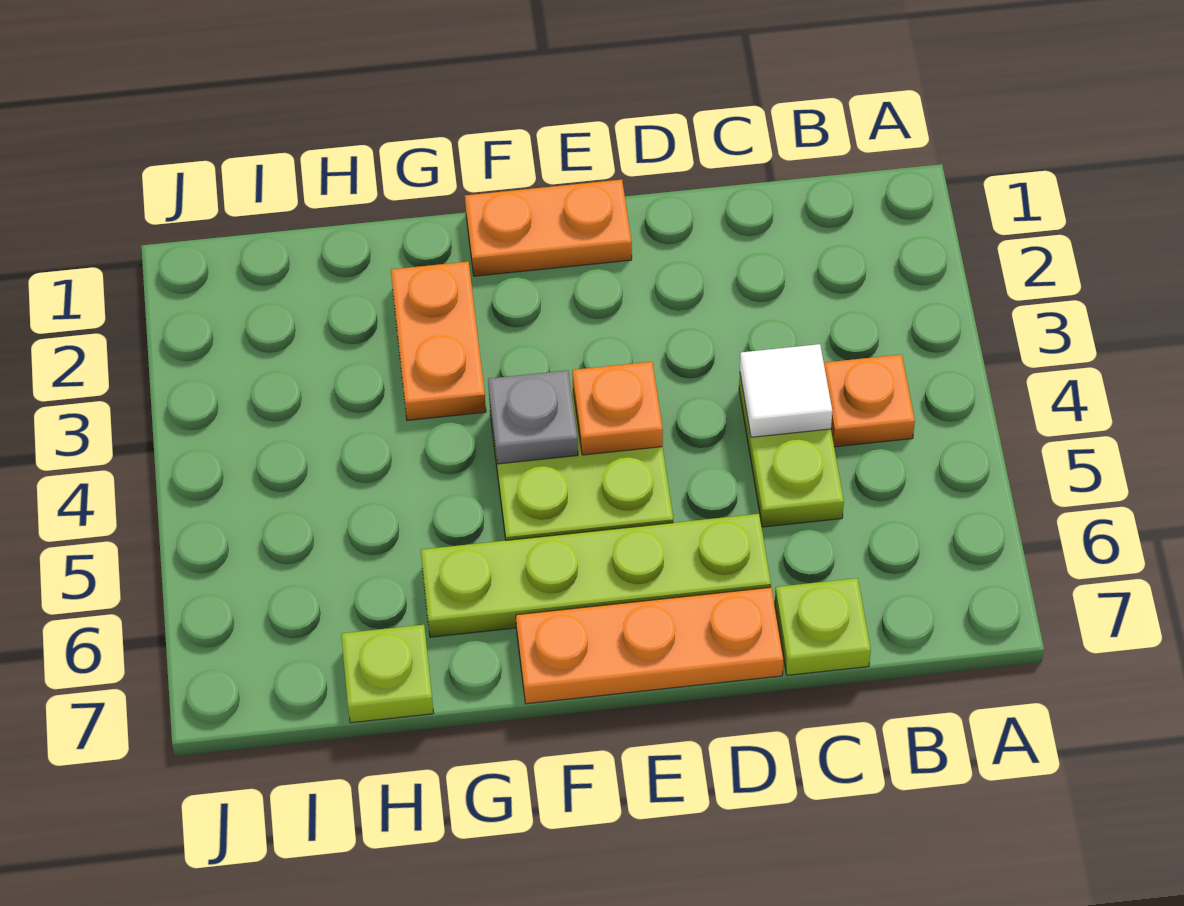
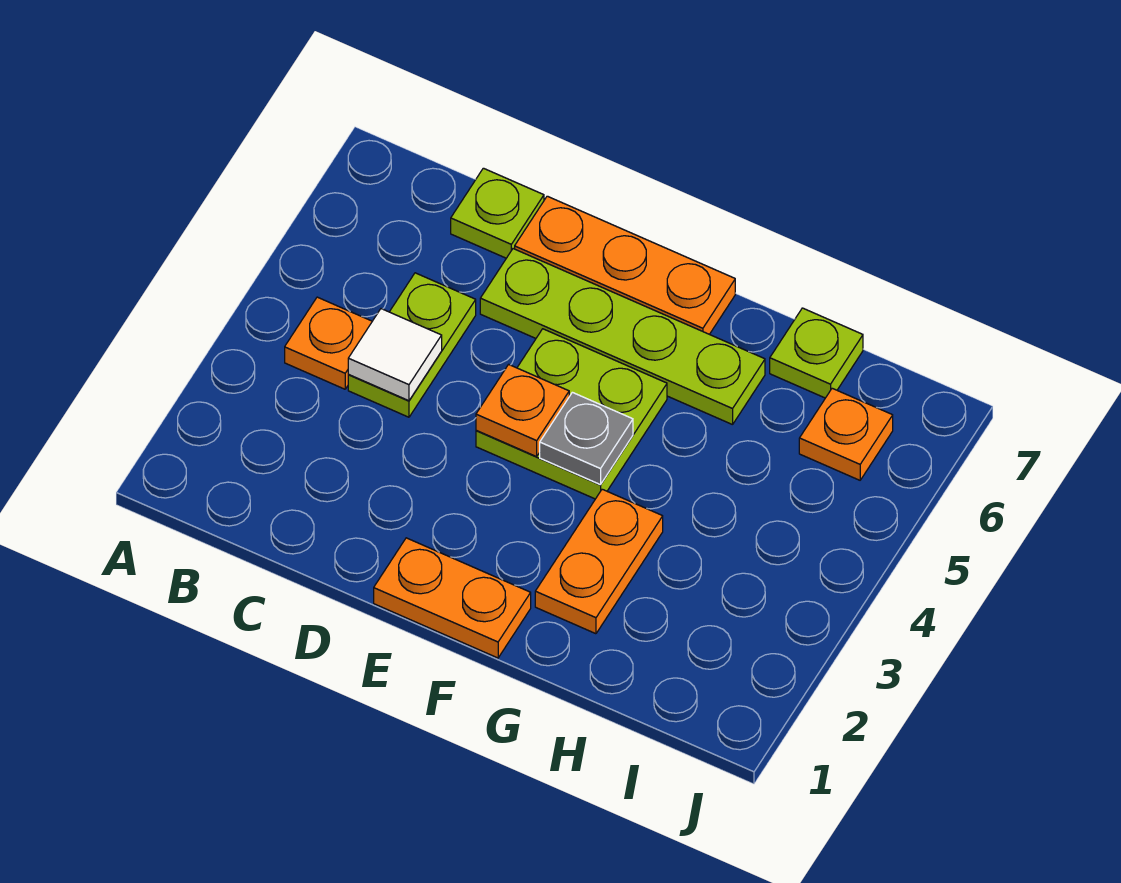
none -> orange 1x1 plate [799,388,893,480]

